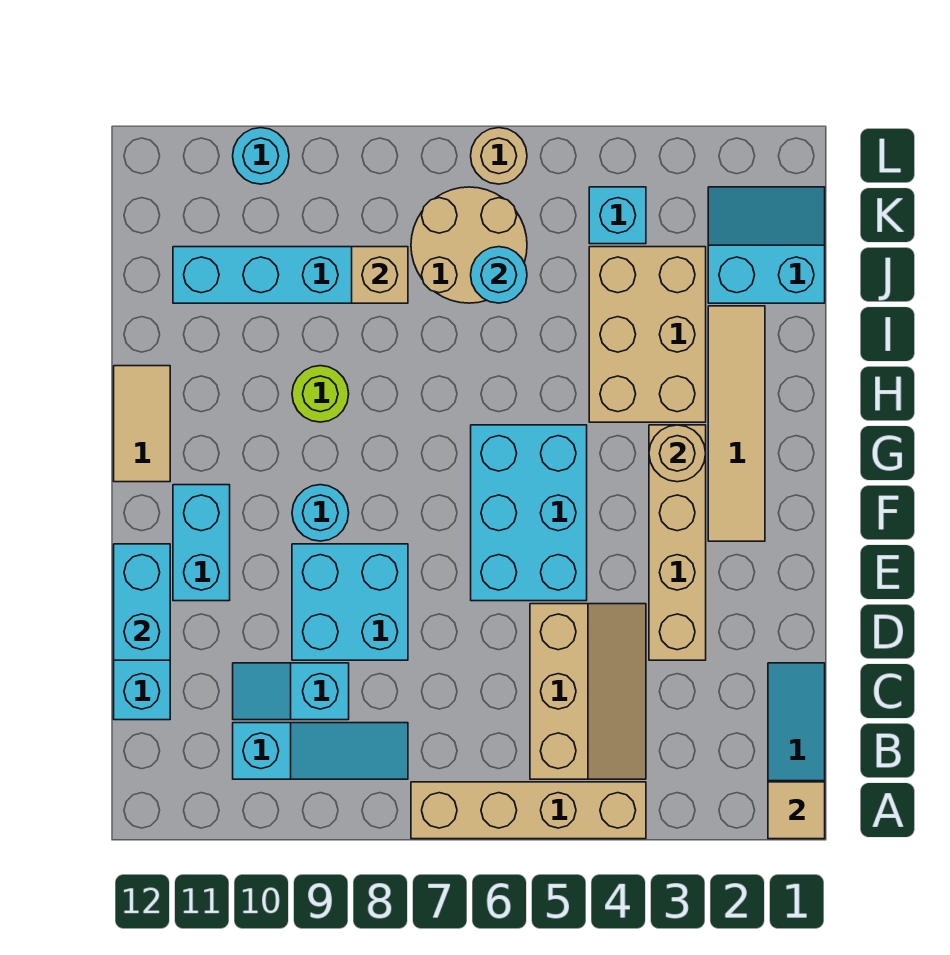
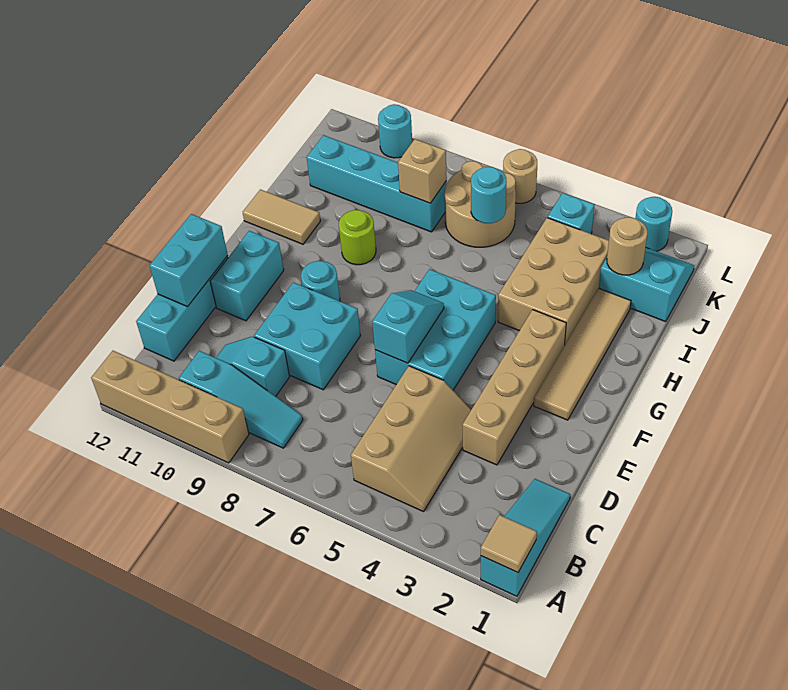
tan 1x4 brick [411,782,646,839] -> tan 1x4 brick moved to [91,351,249,463]
none -> cyan 1x2 slope [372,290,444,363]
tan 1x1 round brick [649,425,706,482] -> tan 1x1 round brick moved to [607,217,648,275]
tan 1x2 tile [114,366,170,482] -> tan 1x2 tile turned to [243,189,320,244]
none -> cyan 1x1 round brick [635,197,672,251]

